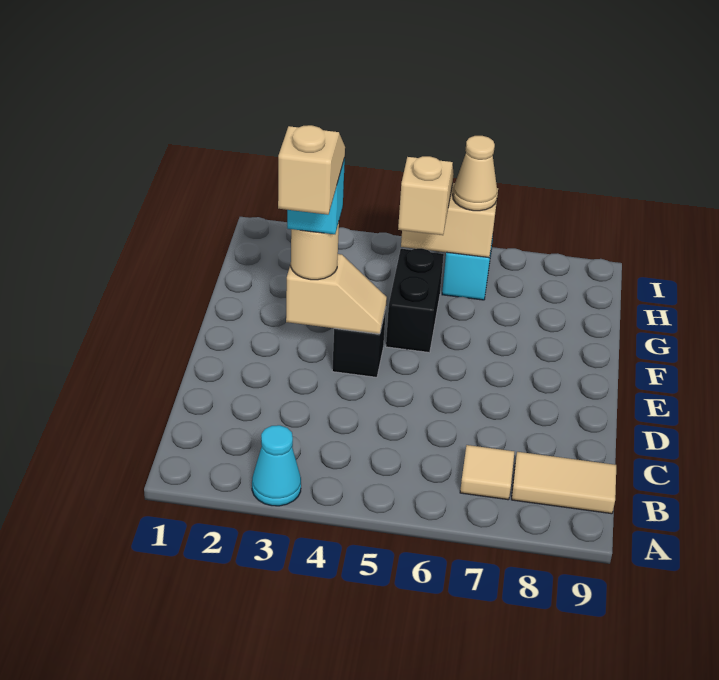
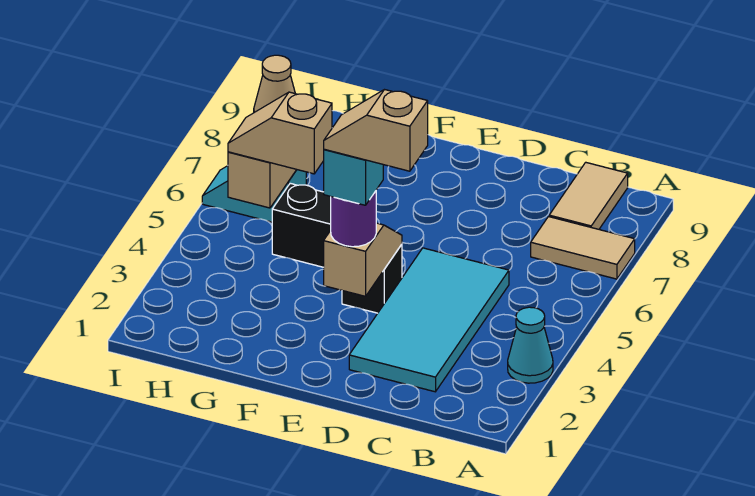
tan 1x1 tile [460,445,514,500] -> tan 1x2 tile [531,217,635,279]
none -> cyan 2x4 tile [349,248,509,392]
tan 1x1 round brick [291,222,339,280] -> purple 1x1 round brick [331,191,376,247]

